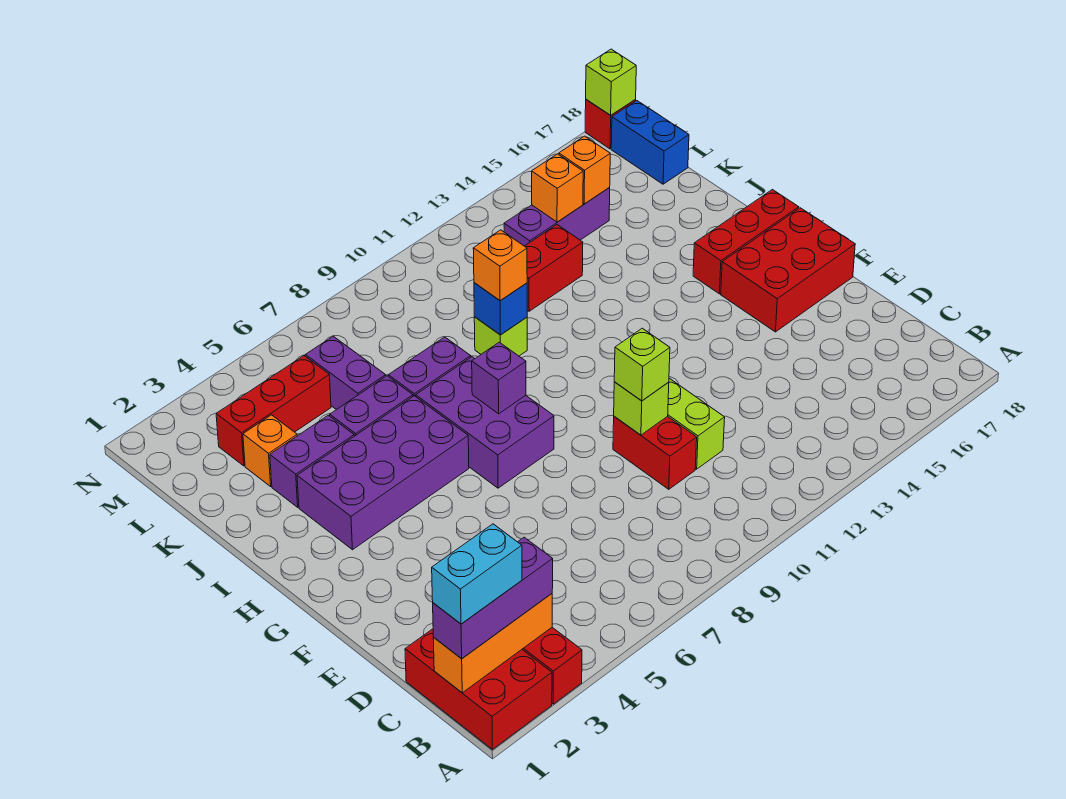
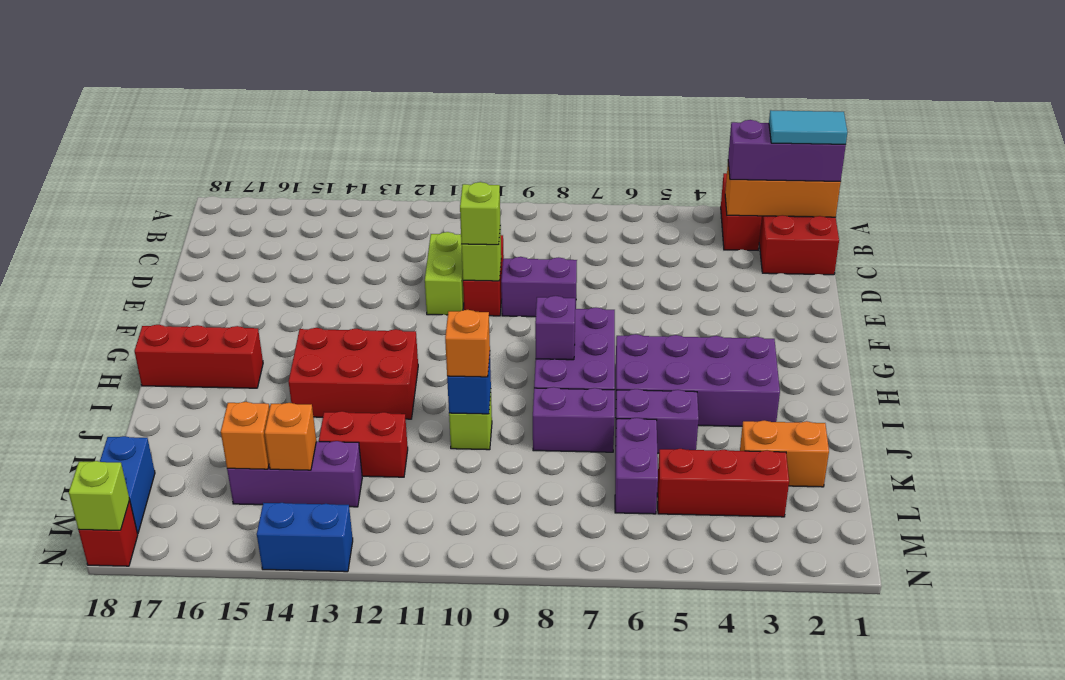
cyan 1x2 brick [432,524,522,624] -> cyan 1x2 tile [769,110,847,145]
red 2x3 brick [721,208,855,332] -> red 2x3 brick moved to [288,328,418,419]
purple 1x2 brick [270,415,354,507] -> purple 1x2 brick moved to [501,257,577,317]
orange 1x1 brick [243,415,297,486] -> orange 1x2 brick [740,420,829,487]
none -> blue 1x2 brick [257,503,353,572]

